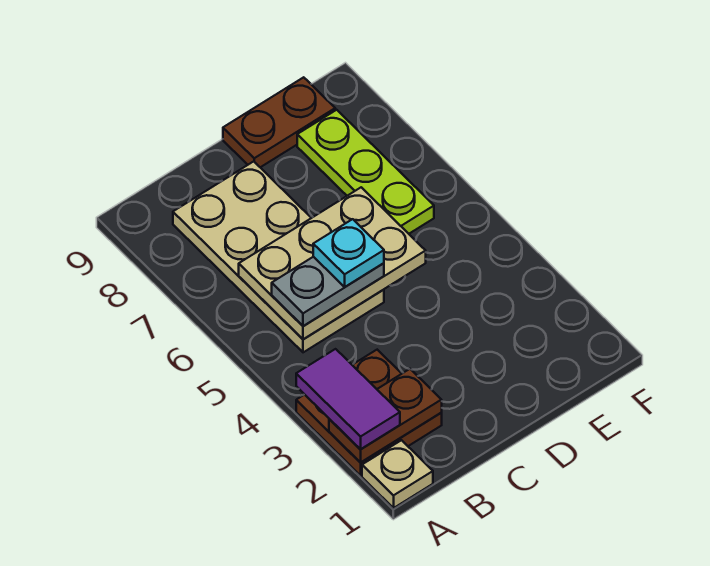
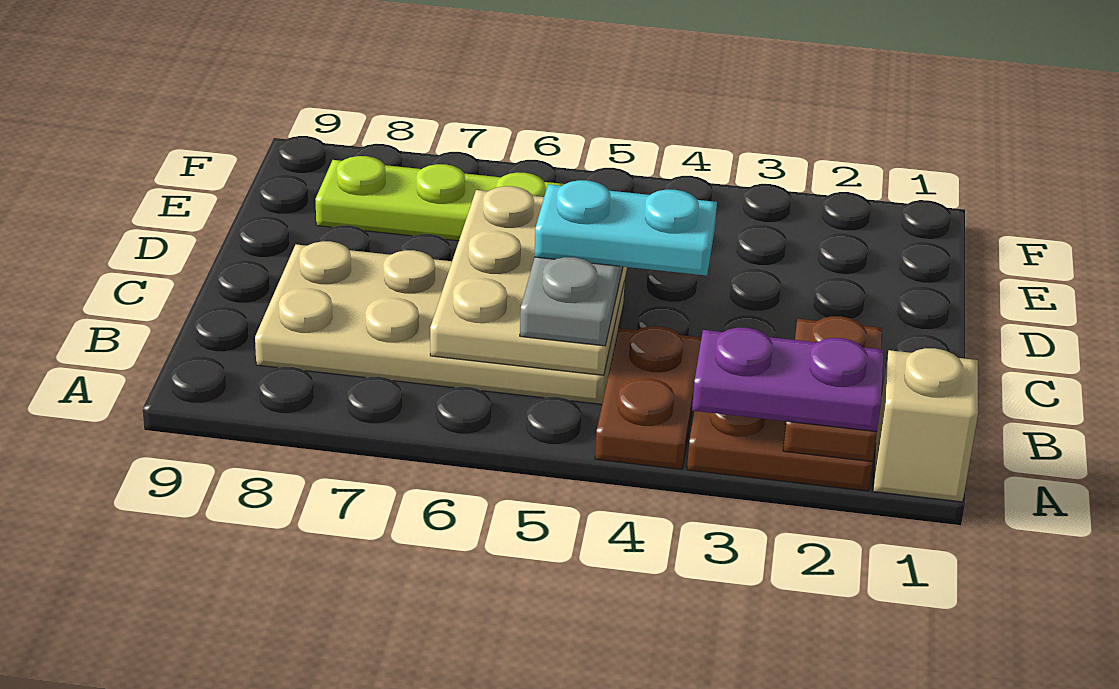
tan 1x1 plate [362,440,433,508] -> tan 1x1 brick [873,348,978,502]
purple 1x2 tile [296,349,400,449] -> purple 1x2 plate [692,328,884,432]
cyan 1x1 plate [313,219,384,287] -> cyan 1x2 plate [534,180,717,276]
brown 1x2 plate [223,77,335,167] -> brown 1x2 plate moved to [595,326,701,469]

